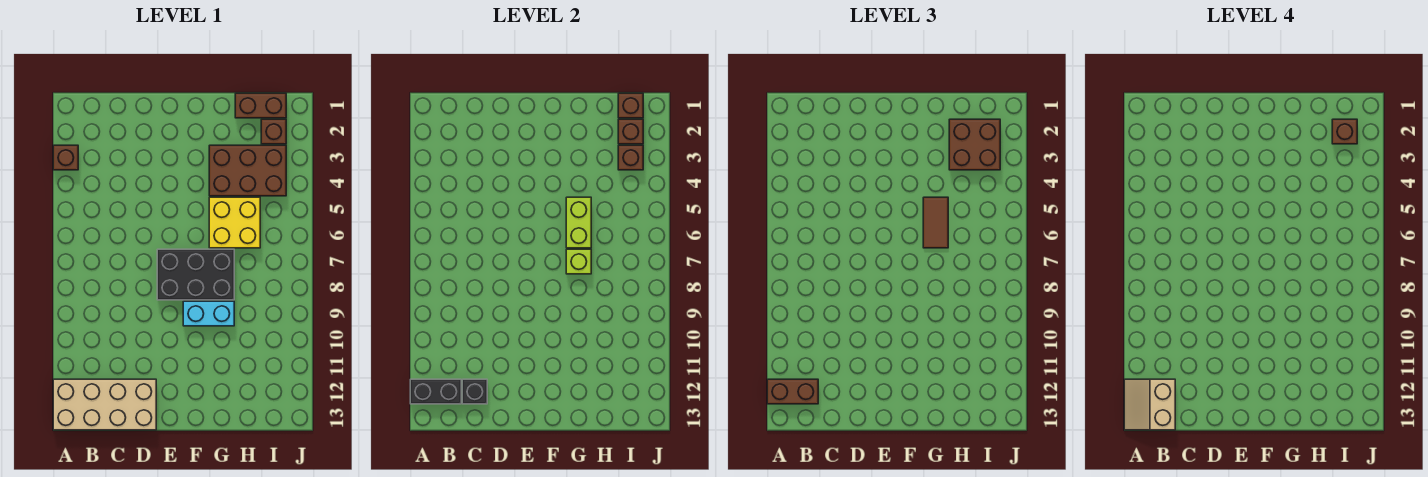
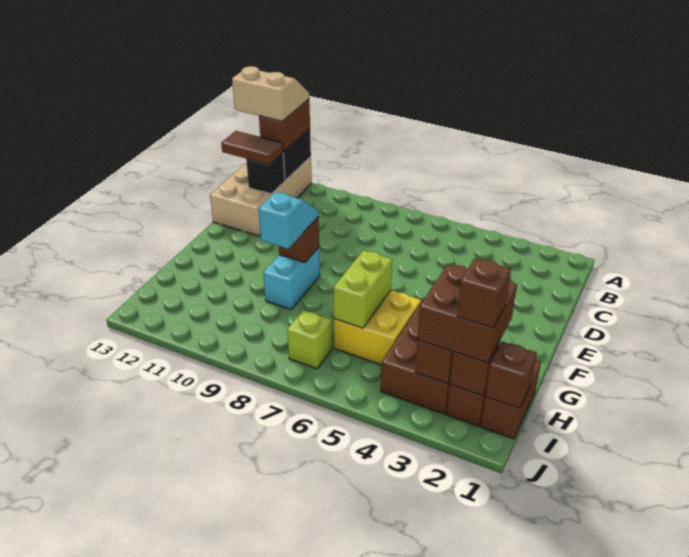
brown 1x1 brick [53,145,78,170] -> brown 1x1 brick moved to [279,217,319,262]
black 2x3 brick [157,249,234,300] -> none
none -> cyan 1x2 slope [259,192,319,249]
lime 1x2 brick [566,197,591,248] -> lime 1x2 brick turned to [334,251,392,328]
brown 1x2 tile [923,197,948,248] -> brown 1x2 tile moved to [221,131,283,165]
lime 1x1 brick [566,249,591,274] -> lime 1x1 brick moved to [287,310,332,369]

